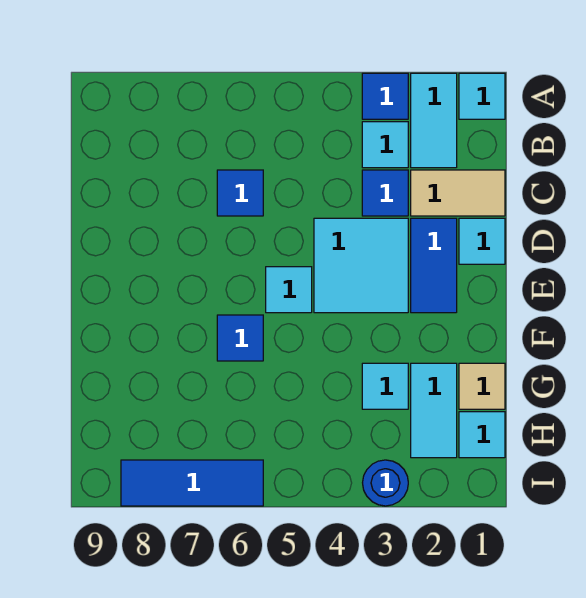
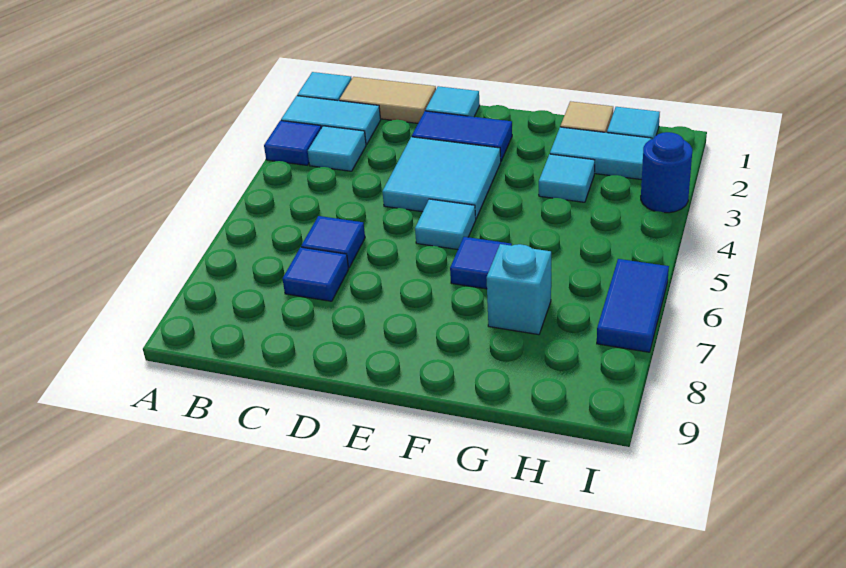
tan 1x2 tile [411,170,505,216] -> tan 1x2 tile turned to [339,77,436,123]
blue 1x1 tile [362,170,408,216] -> blue 1x1 tile moved to [283,247,349,301]
none -> cyan 1x1 brick [486,244,551,335]
blue 1x3 tile [121,460,263,506] -> blue 1x2 tile [597,259,669,352]

